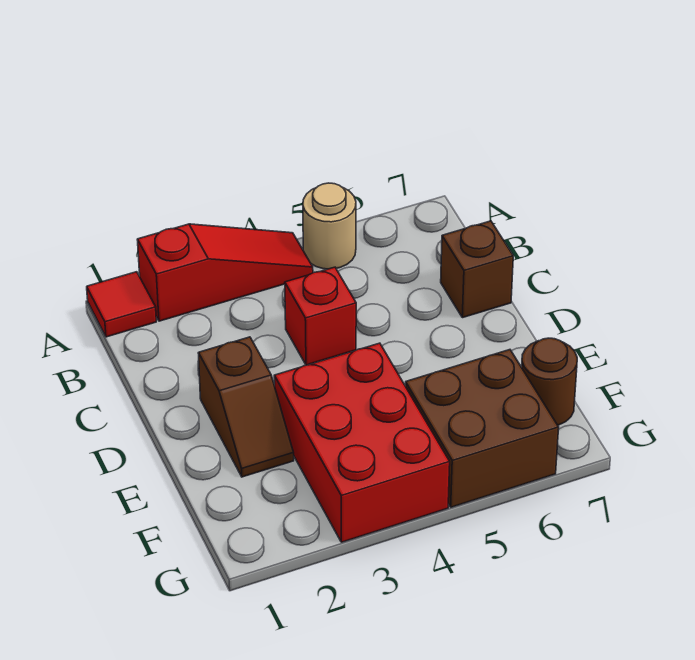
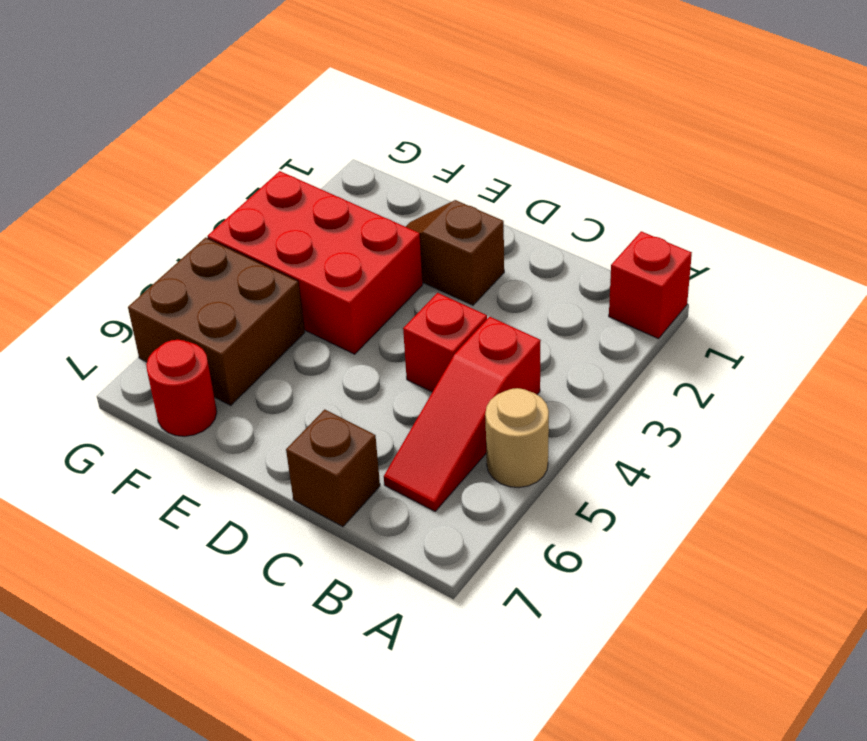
red 1x1 tile [87,272,156,337] -> red 1x1 brick [609,231,692,339]
red 1x3 slope [137,224,313,321] -> red 1x3 slope moved to [384,317,541,511]
brown 1x1 round brick [522,338,577,425] -> red 1x1 round brick [146,340,217,436]

